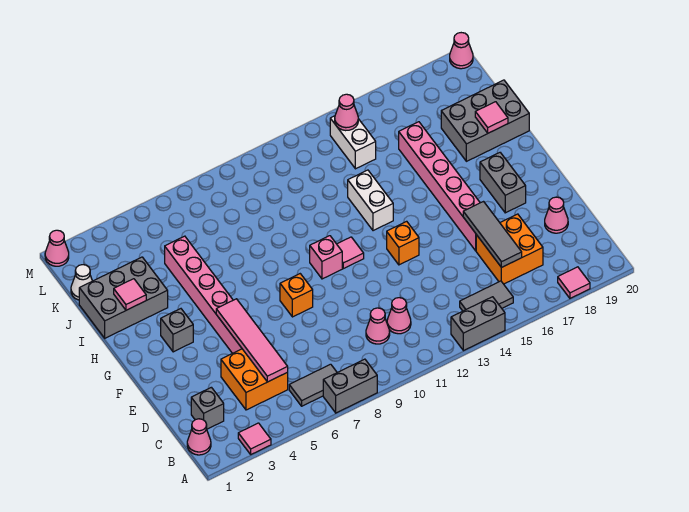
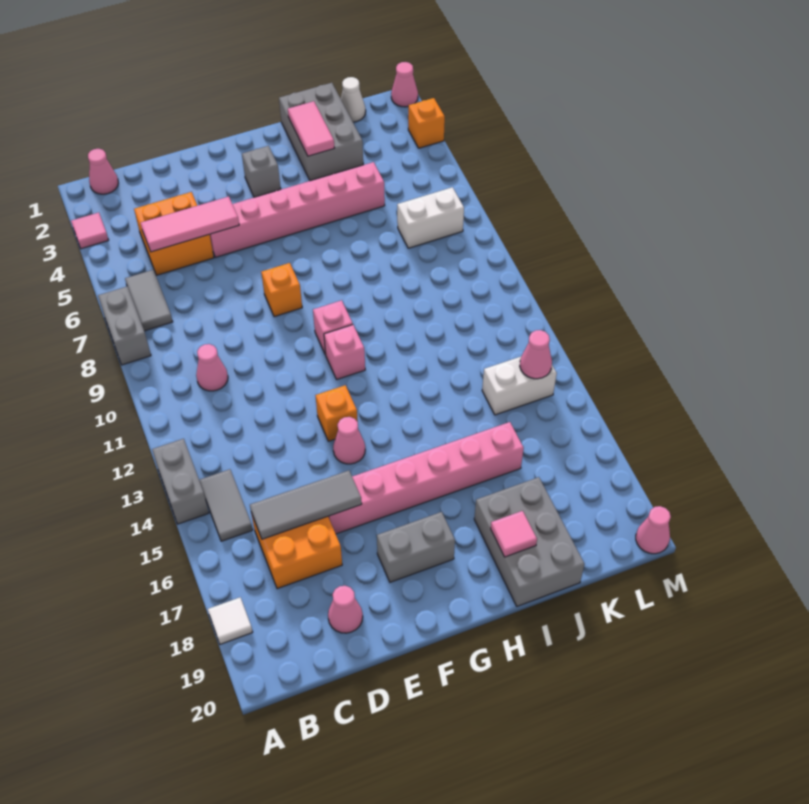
pink 1x1 tile [558,267,590,298] -> white 1x1 tile [208,598,253,644]
grey 1x1 brick [191,387,224,429] -> none
pink 1x4 tile [216,299,288,382] -> pink 1x3 tile [141,197,239,252]
pink 1x1 cone [387,298,411,334] -> pink 1x1 cone moved to [333,417,365,464]
pink 1x1 tile [337,237,364,269] -> pink 1x1 brick [324,325,365,379]
white 1x2 brick [348,170,393,231] -> white 1x2 brick moved to [397,187,464,248]
pink 1x1 tile [114,279,146,310] -> pink 1x2 tile [288,101,334,156]
none -> orange 1x1 brick [408,98,445,148]

